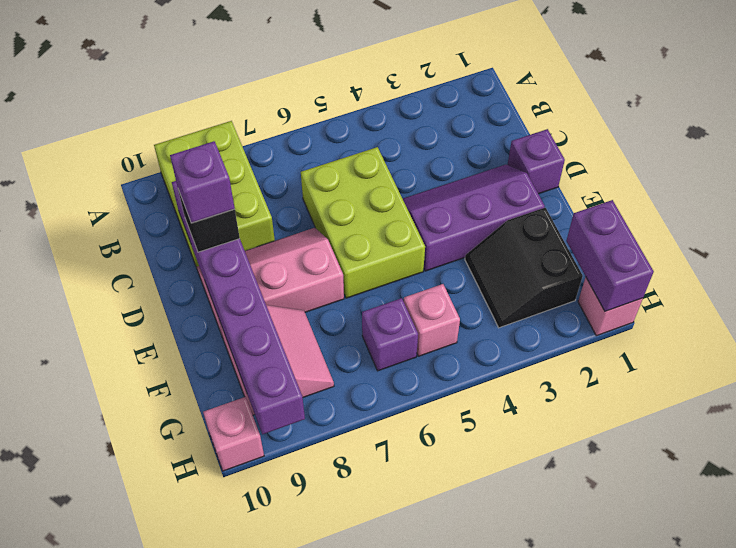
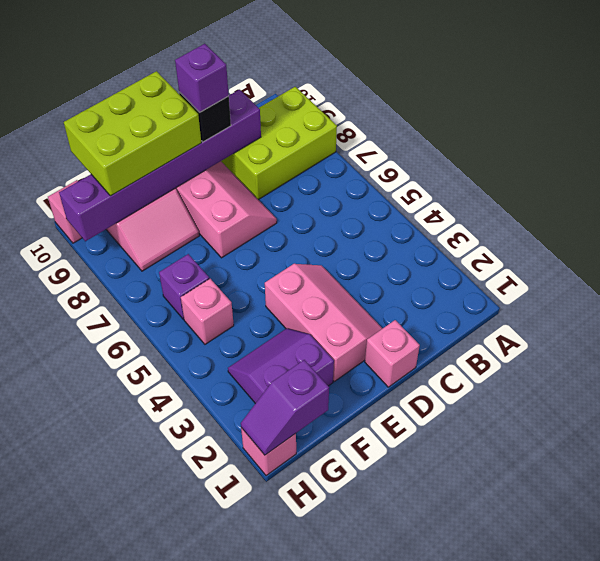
lime 2x3 brick [301,147,425,298] -> lime 2x3 brick moved to [64,71,201,196]
purple 1x1 brick [508,129,565,194] -> pink 1x1 brick [365,320,420,387]
purple 2x3 slope [403,165,545,271] -> pink 2x3 slope [265,264,383,381]
black 2x2 slope [465,208,583,328] -> purple 2x2 slope [228,328,334,403]
purple 1x2 brick [566,200,654,311] -> purple 1x2 slope [241,360,329,455]

